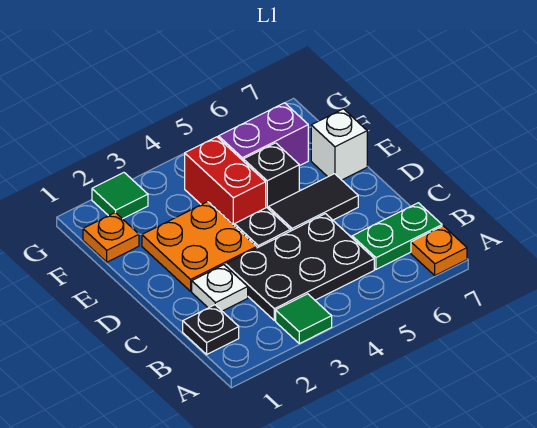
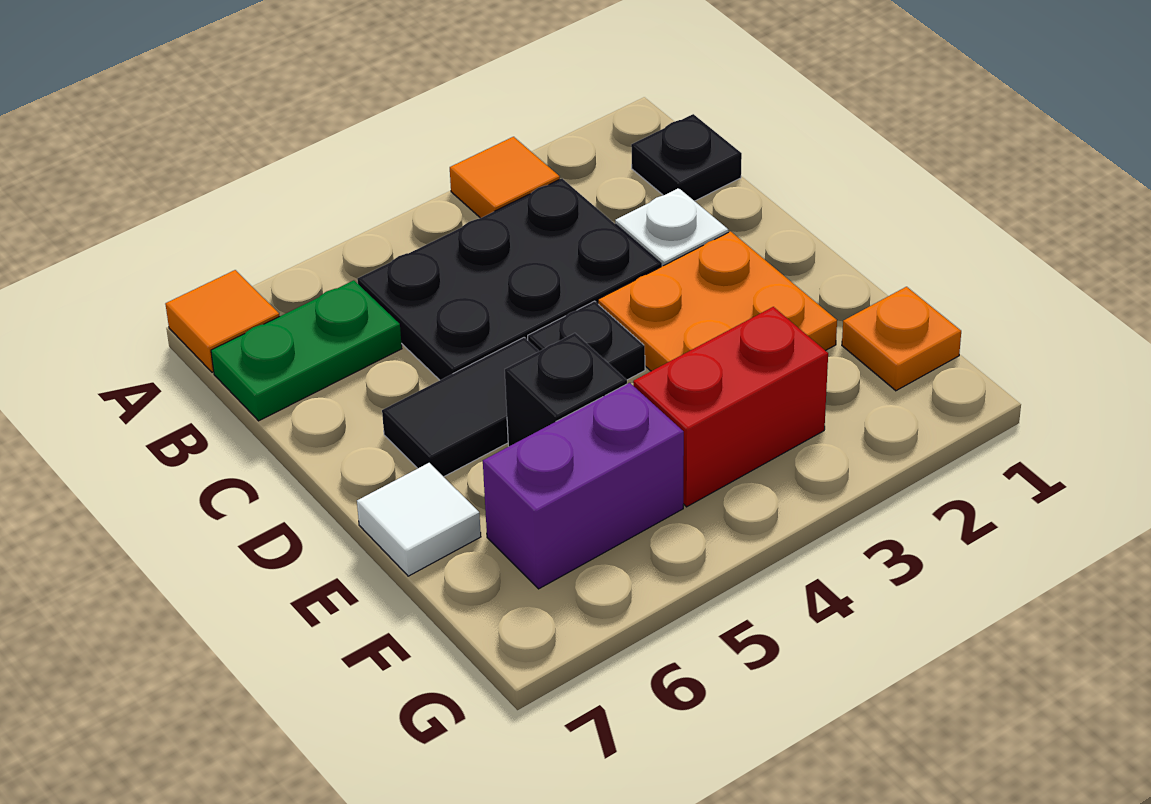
green 1x1 tile [276,294,332,344] -> orange 1x1 tile [450,137,560,218]
orange 1x1 plate [411,226,467,275] -> orange 1x1 tile [165,270,280,372]
red 1x2 brick [185,137,266,226] -> red 1x2 brick turned to [633,307,828,507]
white 1x1 brick [311,109,367,180] -> white 1x1 tile [357,463,481,576]
green 1x1 tile [92,173,148,219] -> none

